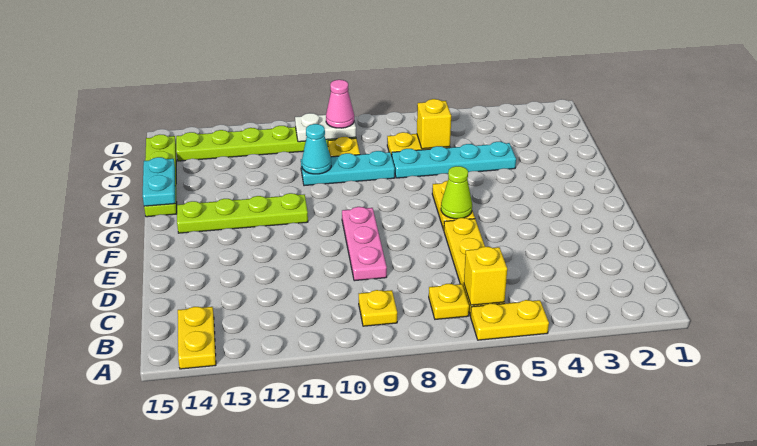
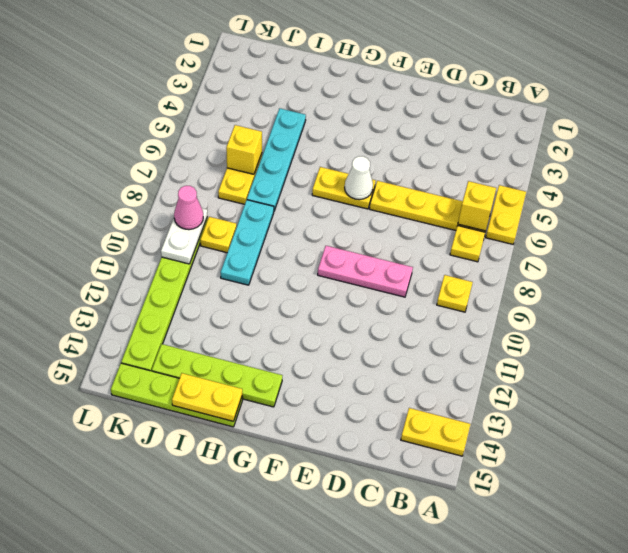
lime 1x1 cone [441,166,472,219] -> white 1x1 cone [345,156,373,200]
lime 1x4 plate [177,193,308,233] -> lime 1x4 plate turned to [152,344,282,407]
cyan 1x2 plate [143,157,175,206] -> yellow 1x2 plate [172,373,242,421]
cyan 1x1 cone [302,124,331,174] -> none

